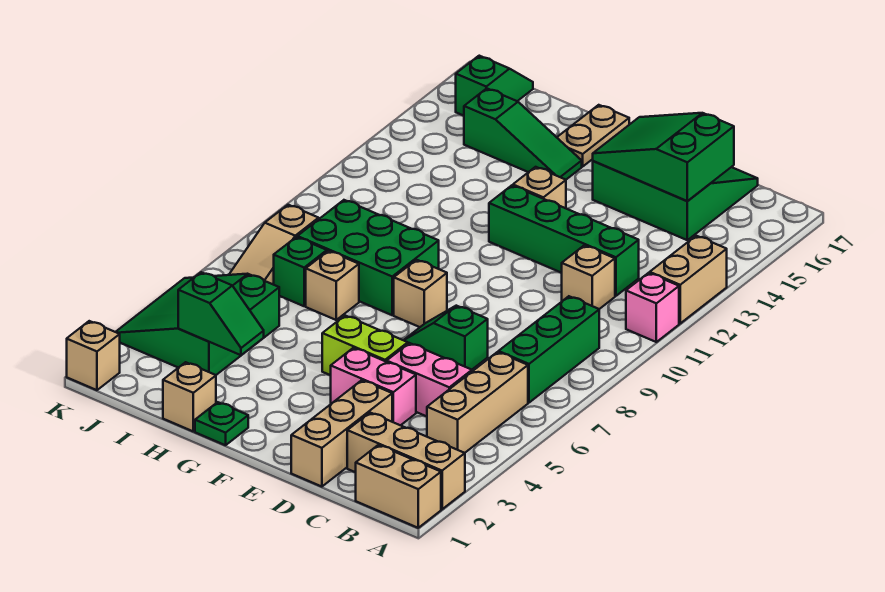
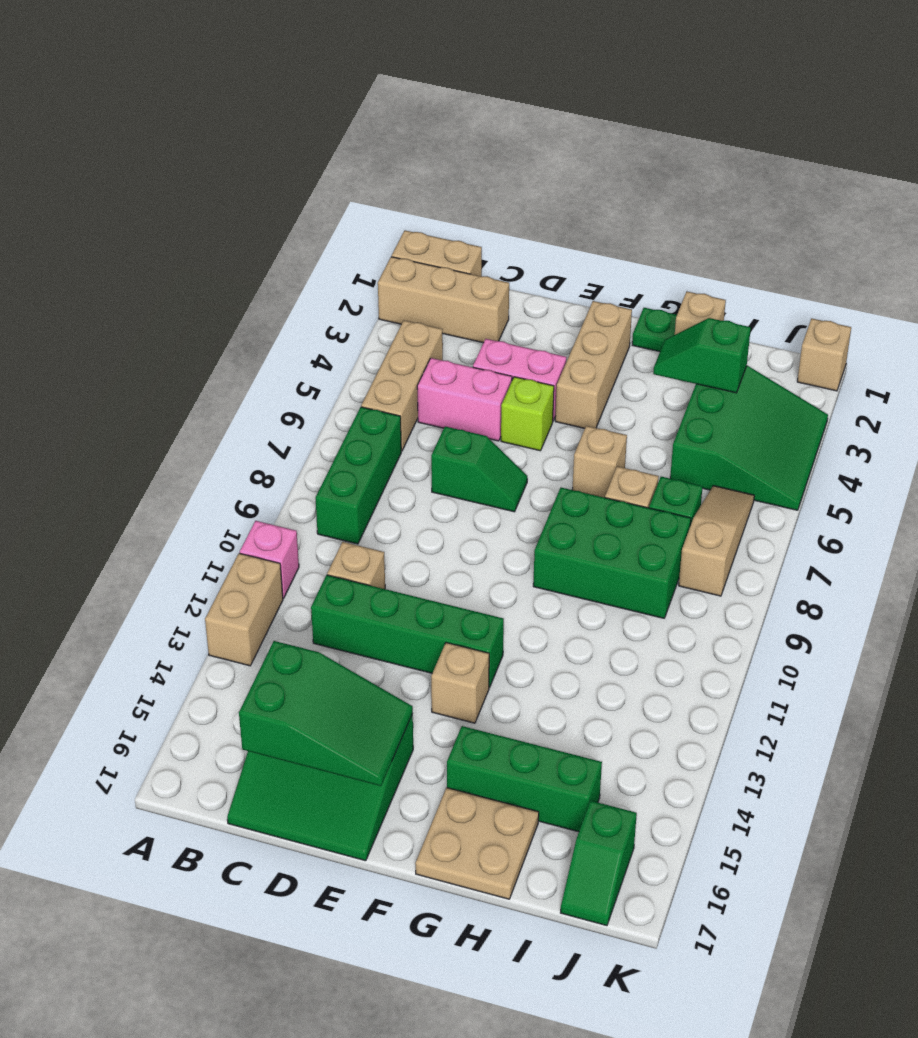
tan 1x3 brick [291,380,392,487] -> tan 1x3 brick moved to [555,301,632,428]
lime 1x2 brick [322,316,408,375] -> lime 1x1 brick [501,377,554,451]
tan 1x1 brick [394,260,447,327] -> tan 1x1 brick moved to [572,426,627,498]
green 1x3 slope [464,88,582,180] -> green 1x3 brick [447,726,602,832]
tan 1x2 plate [557,105,629,167] -> tan 2x2 plate [415,788,539,899]

